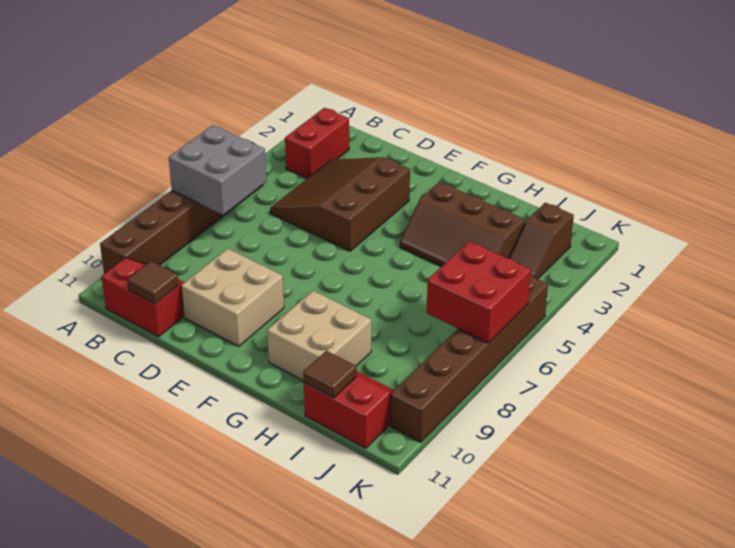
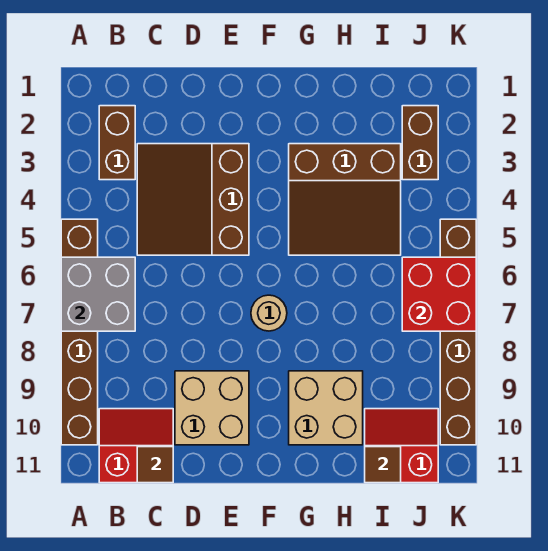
red 1x2 brick [285,108,349,178] -> brown 1x2 brick [99,106,135,180]
none -> tan 1x1 round brick [251,295,287,331]
brown 2x3 slope [400,182,525,267] -> brown 3x3 slope [289,144,401,255]
brown 1x2 slope [509,203,574,279] -> brown 1x2 brick [402,106,438,180]

